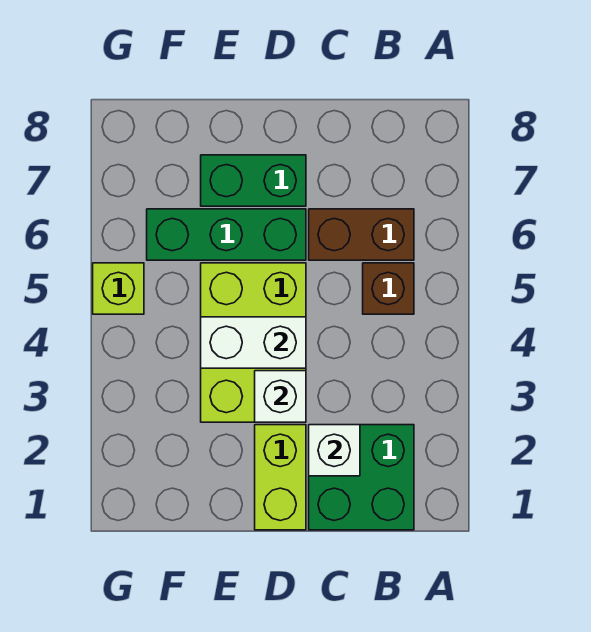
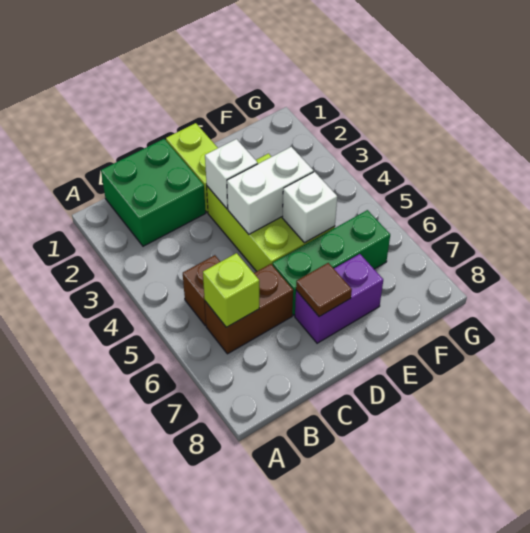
white 1x1 brick [309,425,360,476] -> white 1x1 brick moved to [282,172,337,243]
green 1x2 brick [201,155,306,206] -> purple 1x2 brick [295,254,383,343]
none -> brown 1x1 tile [296,263,352,317]
lime 1x1 brick [93,263,144,314] -> lime 1x1 brick moved to [203,253,259,327]

